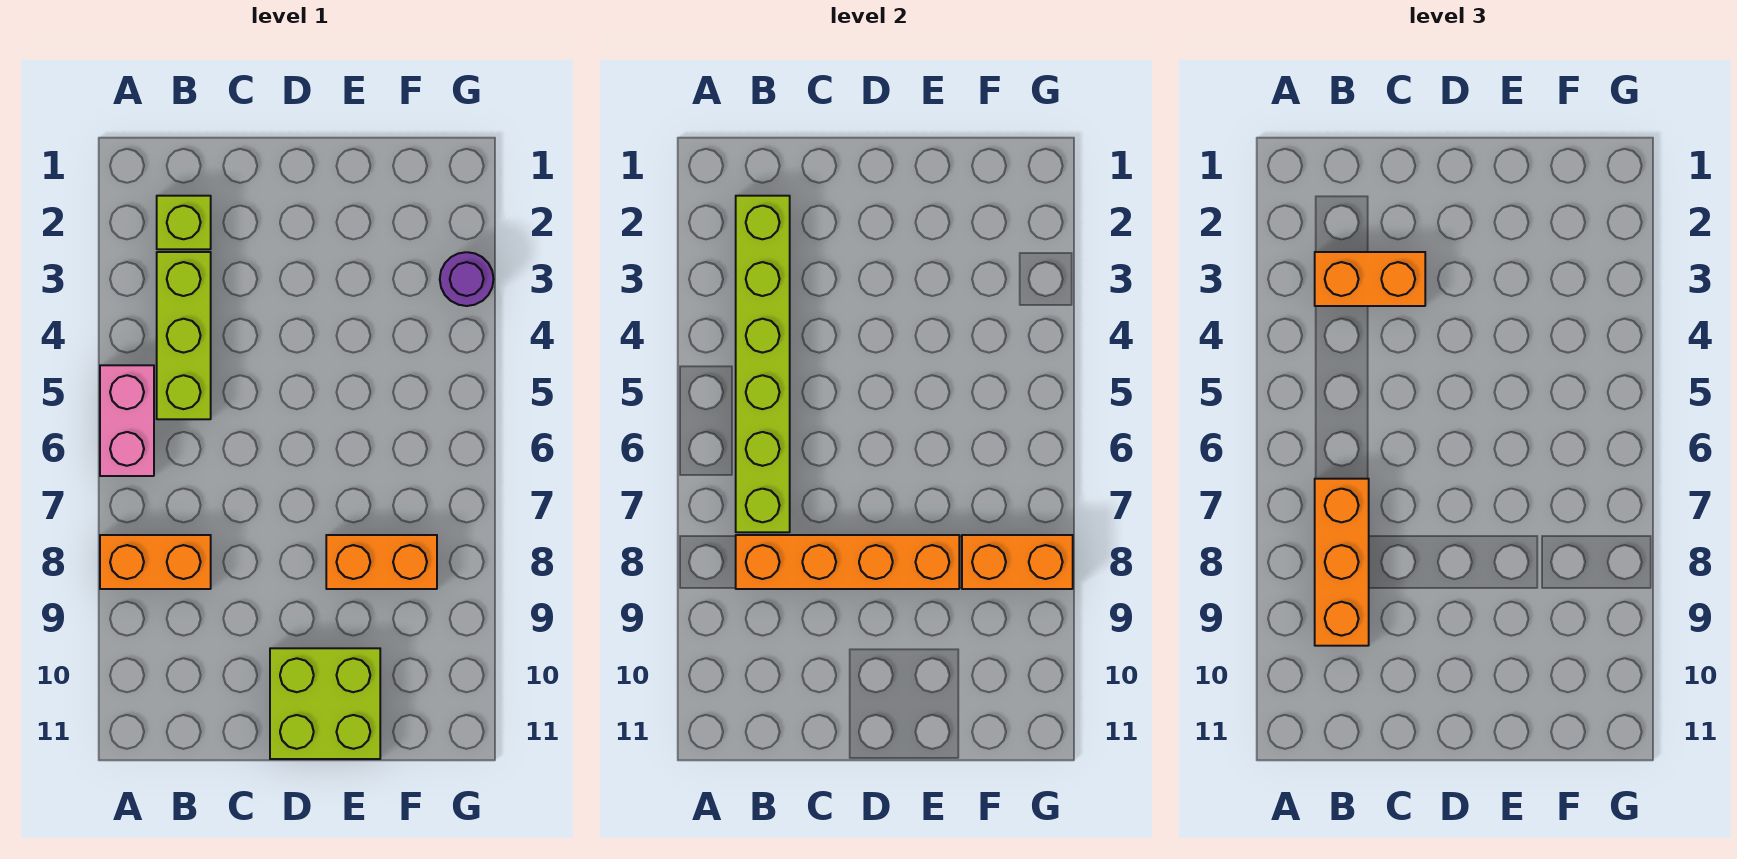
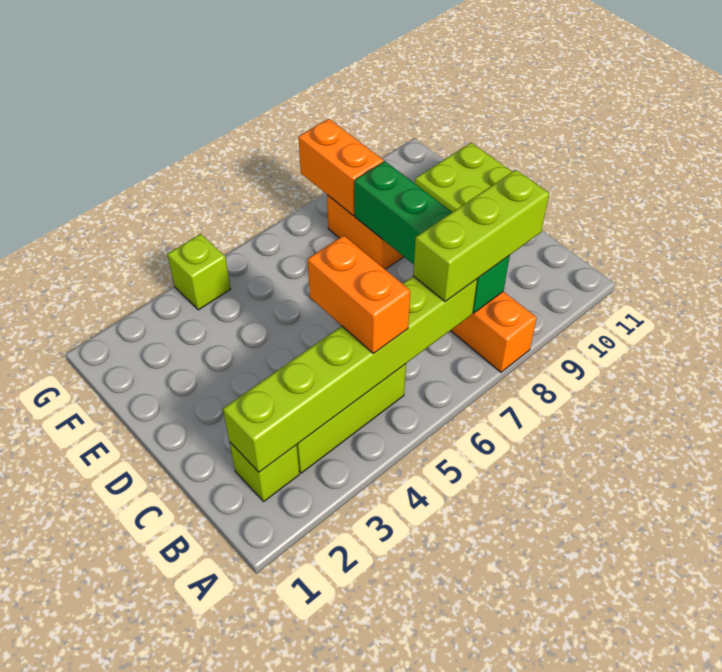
pink 1x2 brick [100,365,154,476] -> none
orange 1x2 brick [1315,252,1425,306] -> orange 1x2 brick moved to [307,235,410,354]
orange 1x3 brick [1315,479,1369,646] -> lime 1x3 brick [413,170,549,302]
orange 1x4 brick [736,535,959,589] -> green 1x4 brick [354,161,510,313]
purple 1x1 round brick [440,252,494,306] -> none
none -> lime 1x1 brick [167,234,230,310]

